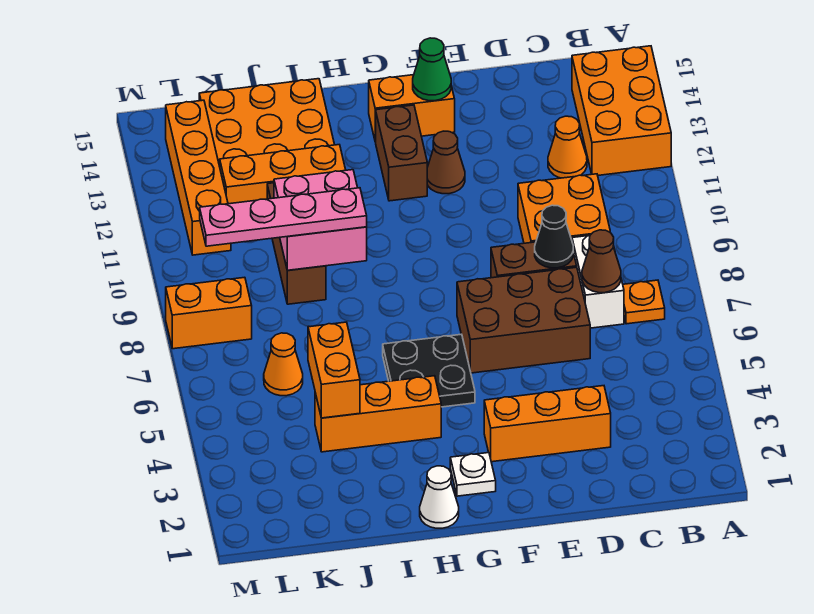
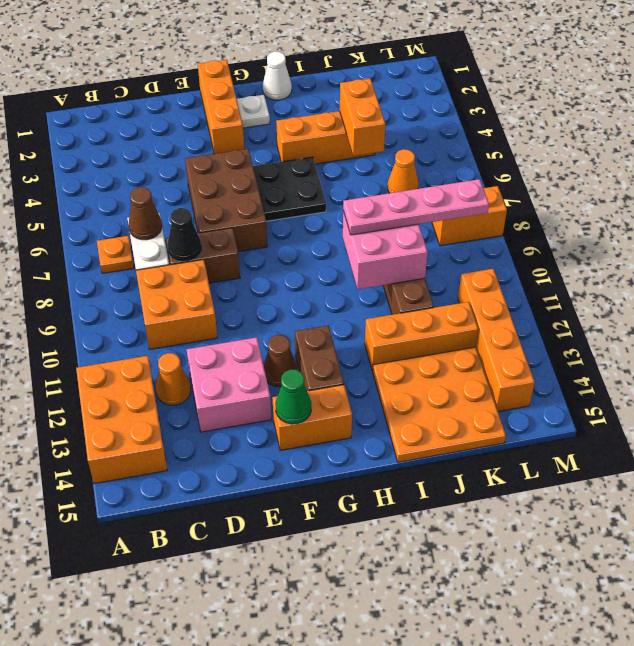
orange 1x3 brick [484,386,611,462] -> orange 1x3 brick turned to [198,60,244,154]
brown 2x3 brick [457,267,590,373] -> brown 2x3 brick turned to [185,149,267,252]
none -> pink 2x2 brick [187,337,272,432]

